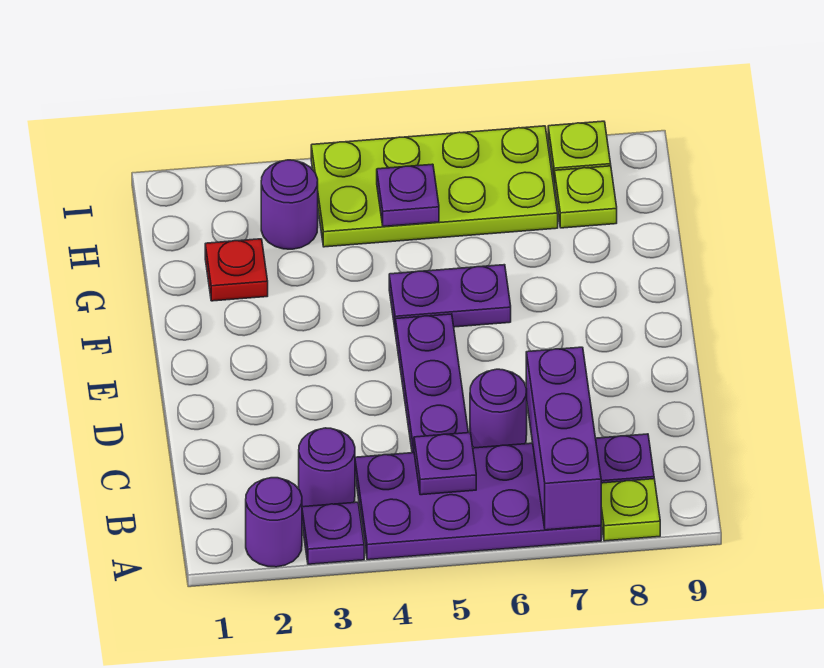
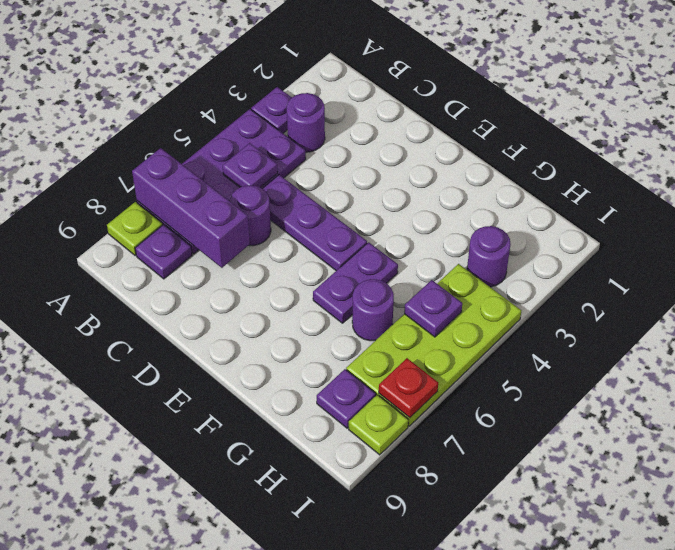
purple 1x1 round brick [246,478,302,567] -> purple 1x1 round brick moved to [352,279,394,341]
red 1x1 plate [205,239,268,301] -> red 1x1 plate moved to [379,358,438,418]
lime 1x1 plate [554,166,617,228] -> purple 1x1 plate [317,369,376,428]

